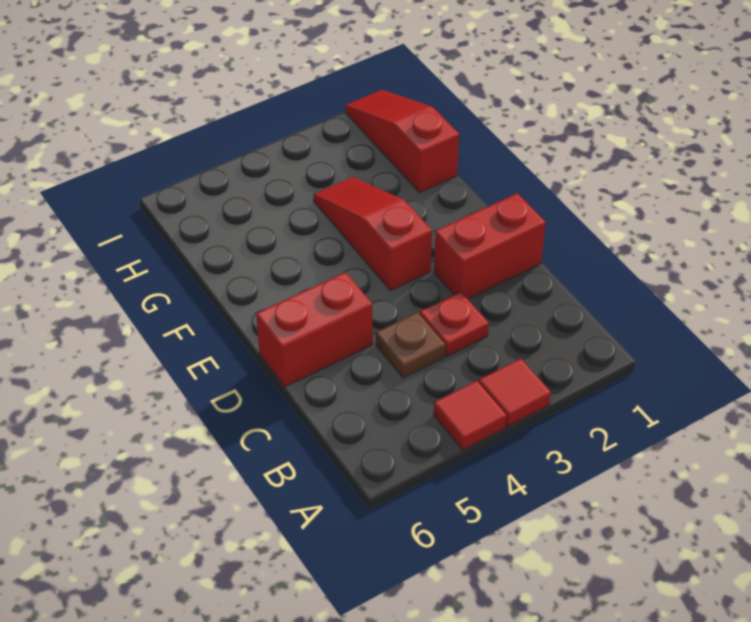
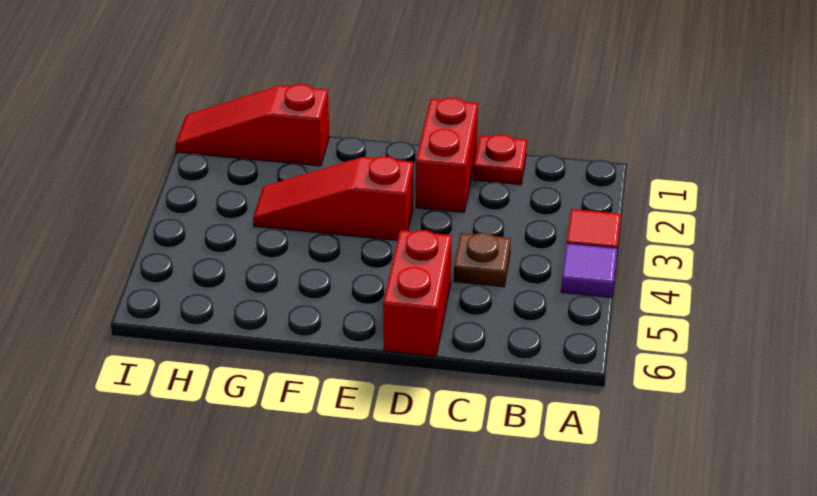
red 1x1 tile [434,381,507,450] -> purple 1x1 tile [561,243,617,298]
red 1x1 plate [420,292,489,356] -> red 1x1 plate moved to [473,134,527,185]

